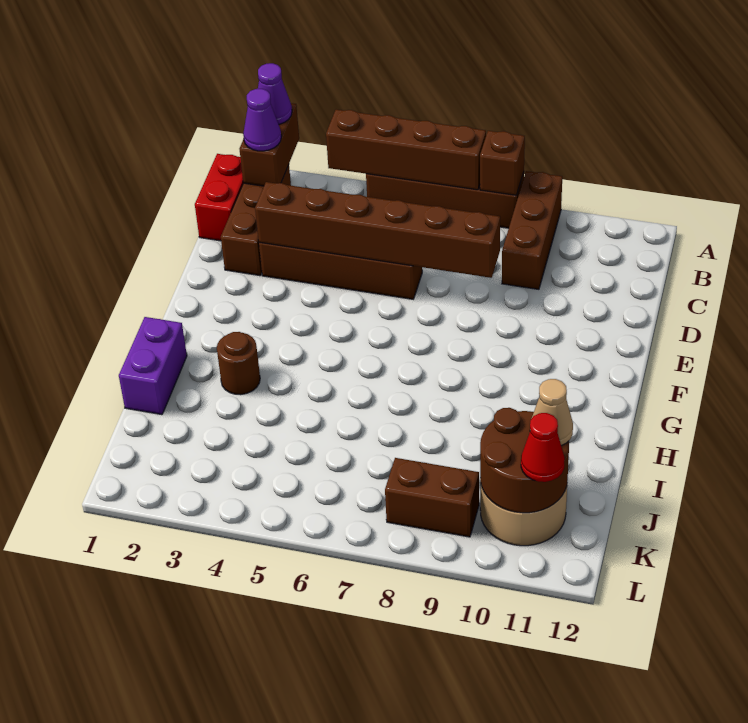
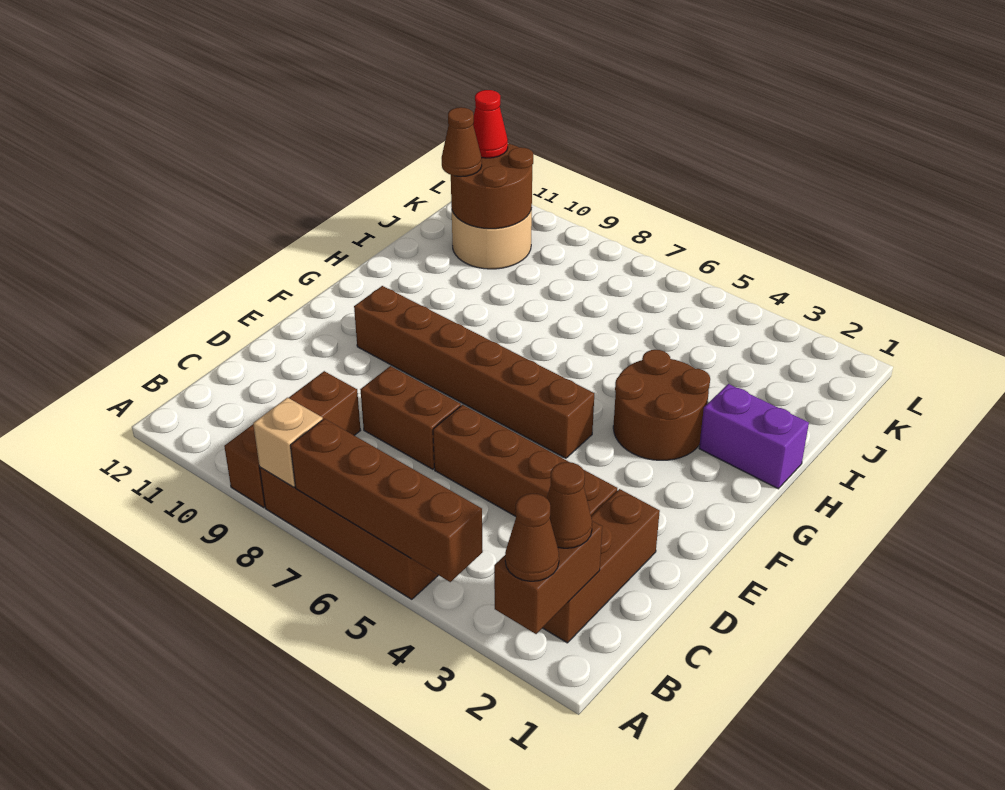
purple 1x1 cone [258,63,292,124] -> brown 1x1 cone [505,494,559,581]
brown 1x1 brick [480,131,525,195] -> tan 1x1 brick [253,398,323,487]
red 1x2 brick [195,154,243,241] -> none
purple 1x1 cone [243,89,281,151] -> brown 1x1 cone [547,462,592,548]
brown 1x6 brick [255,182,500,278] -> brown 1x6 brick moved to [354,286,594,458]
purple 1x2 brick [119,317,187,415] -> purple 1x2 brick turned to [699,384,809,489]
brown 1x1 round brick [217,332,260,395] -> brown 2x2 round brick [613,350,710,460]
tan 1x1 cone [532,379,573,446] -> brown 1x1 cone [442,107,482,177]
brown 1x2 brick [385,458,479,537] -> brown 1x2 brick moved to [360,366,461,469]

